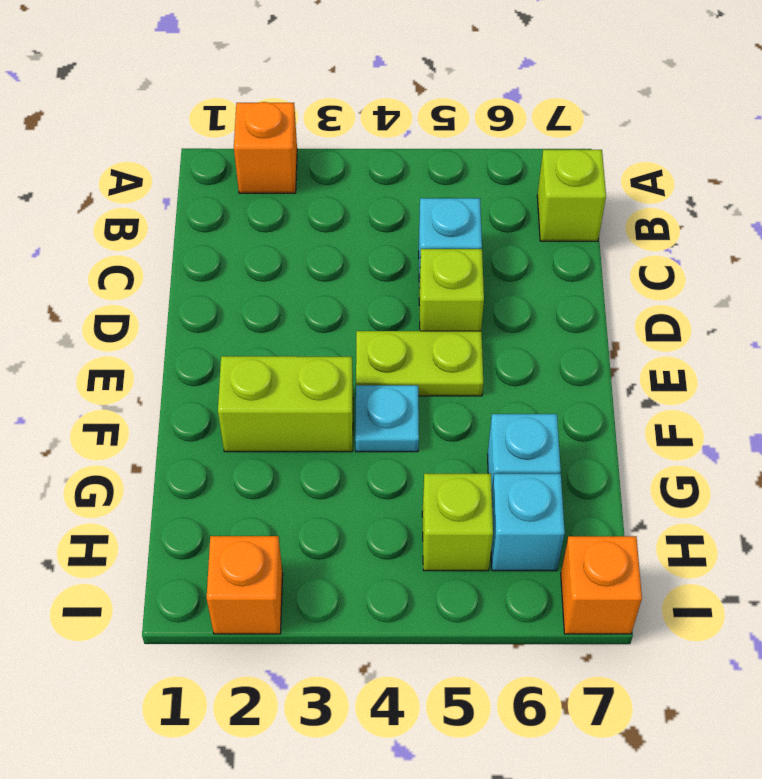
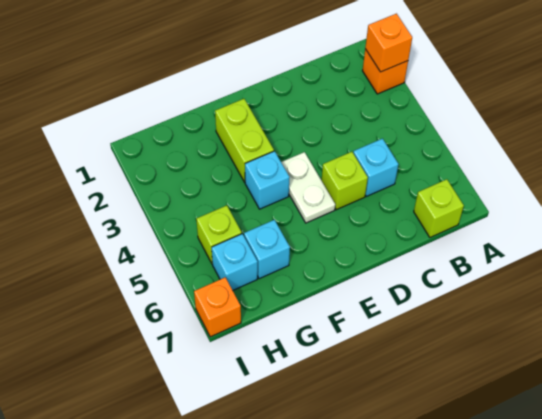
lime 1x2 plate [356,331,483,396] -> white 1x2 plate [281,152,335,223]
cyan 1x1 plate [355,385,419,452] -> cyan 1x1 brick [245,151,290,209]
orange 1x1 brick [207,536,283,634] -> orange 1x1 brick moved to [365,14,412,72]

